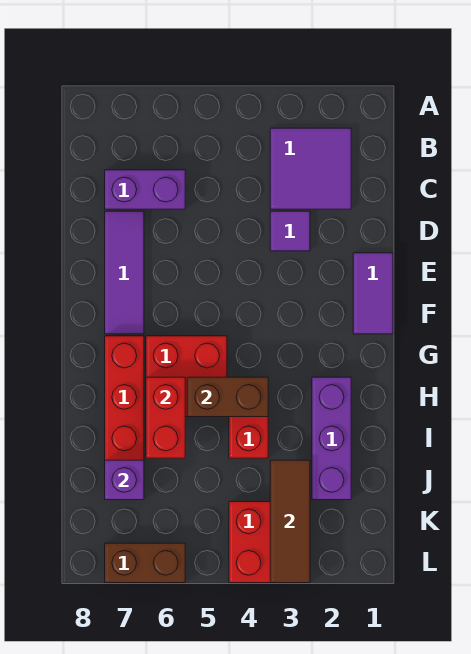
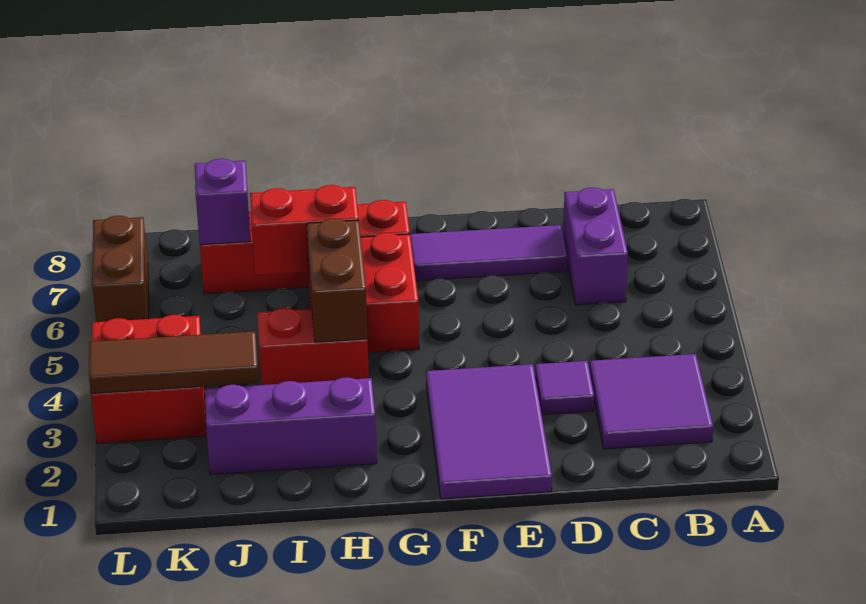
purple 1x2 tile [353,253,393,334] -> purple 2x3 tile [426,364,552,499]

